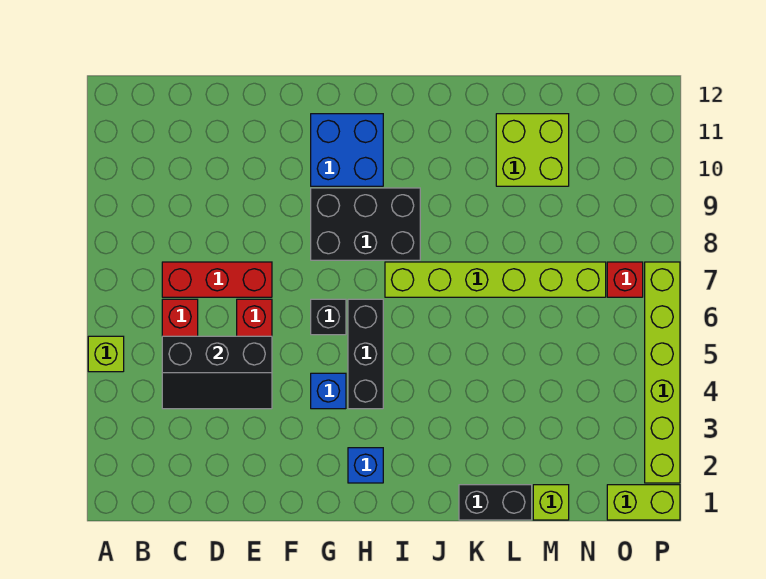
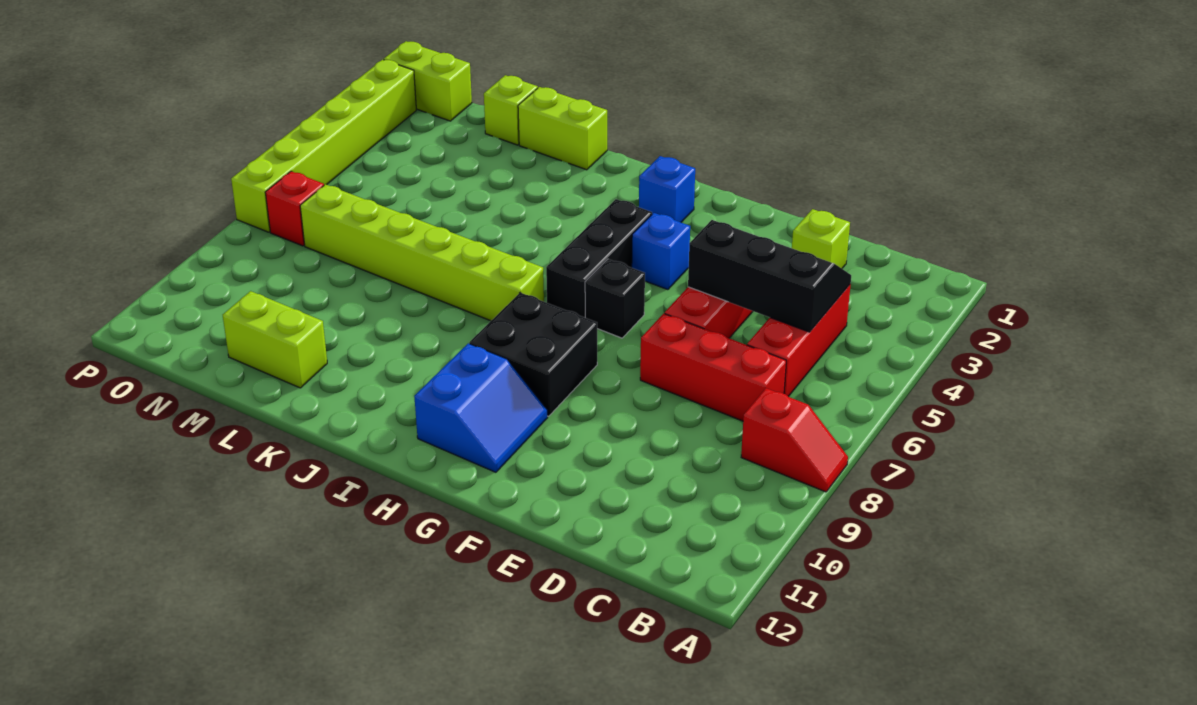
lime 1x1 brick [88,336,124,372] -> lime 1x1 brick moved to [792,209,850,268]
none -> red 1x2 slope [741,388,848,492]
black 2x3 brick [311,188,420,260] -> black 2x2 brick [469,293,597,416]
blue 2x2 brick [311,114,383,186] -> blue 2x2 slope [414,343,547,472]
black 1x2 brick [459,485,532,520] -> lime 1x2 brick [518,87,607,170]
lime 2x2 brick [496,114,569,186] -> lime 1x2 brick [223,291,327,388]

